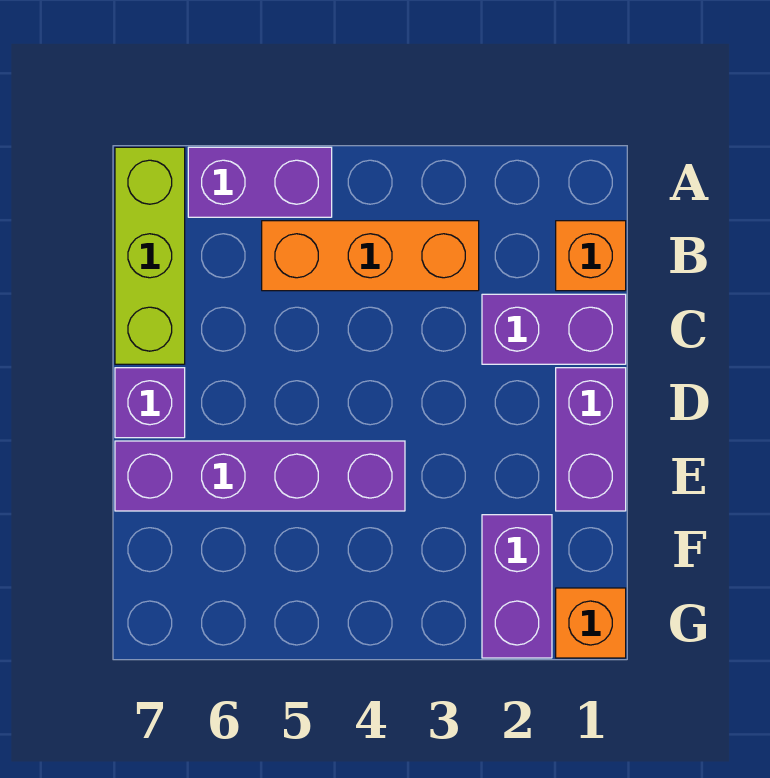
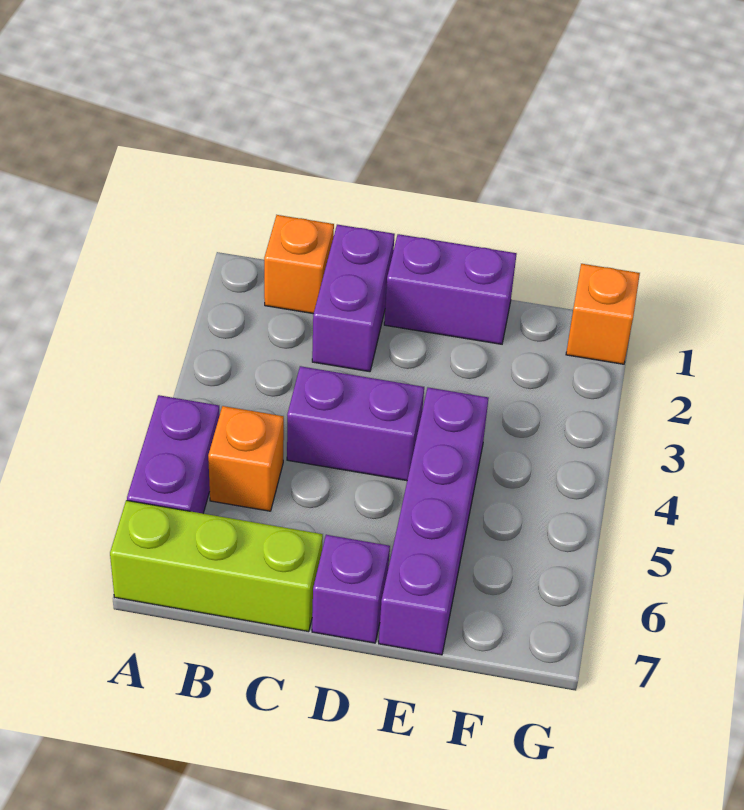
orange 1x3 brick [262,221,479,291] -> orange 1x1 brick [208,406,284,511]
purple 1x2 brick [482,515,552,658] -> purple 1x2 brick moved to [287,366,424,481]

